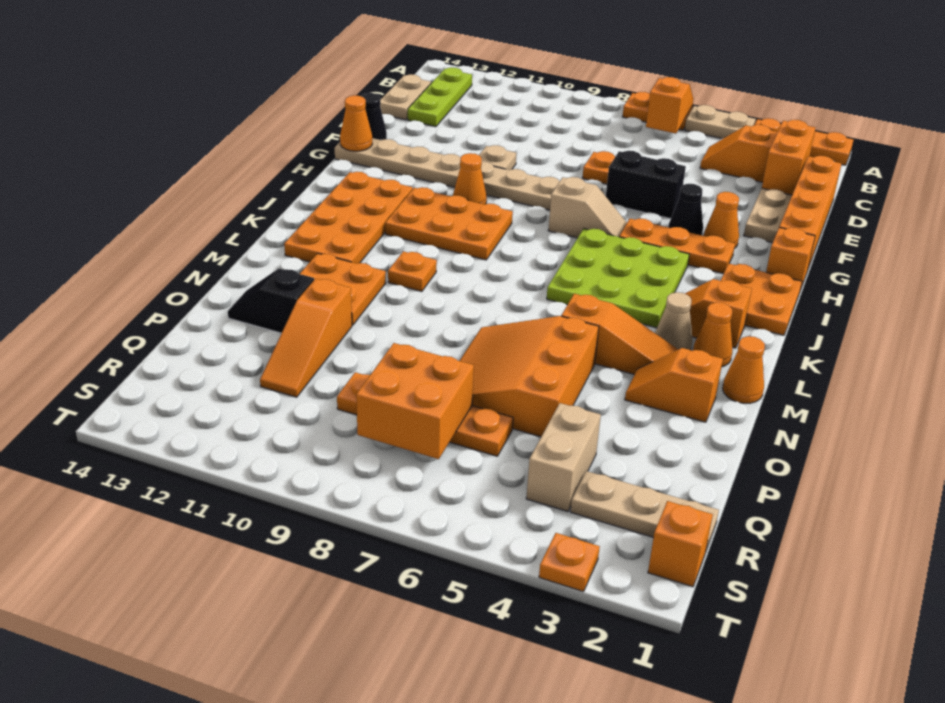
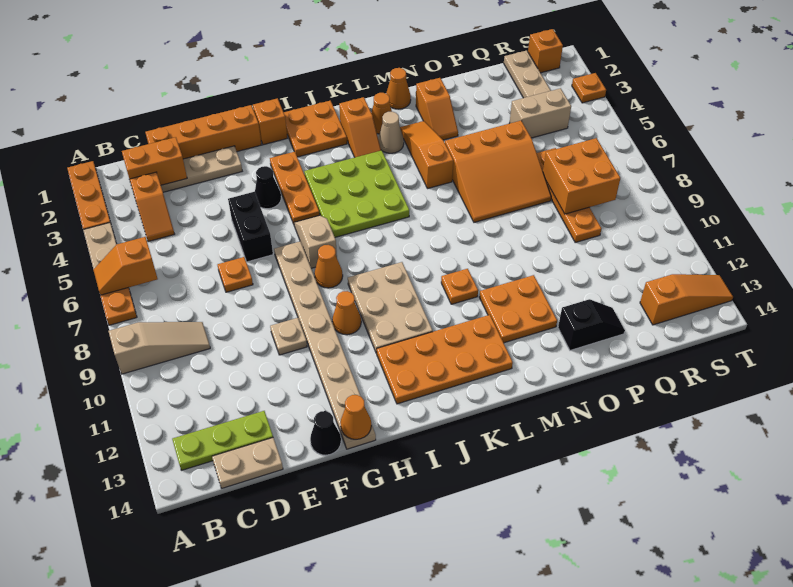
none -> tan 1x3 slope [108,322,210,374]
orange 1x1 cone [704,192,739,248] -> orange 1x1 cone moved to [314,245,343,288]
orange 2x3 plate [385,187,513,260] -> tan 2x3 plate [348,262,433,353]
orange 1x3 slope [260,279,352,397] -> orange 1x3 slope moved to [640,274,733,325]
black 1x2 slope [228,268,314,333] -> black 1x2 slope turned to [558,299,625,350]

